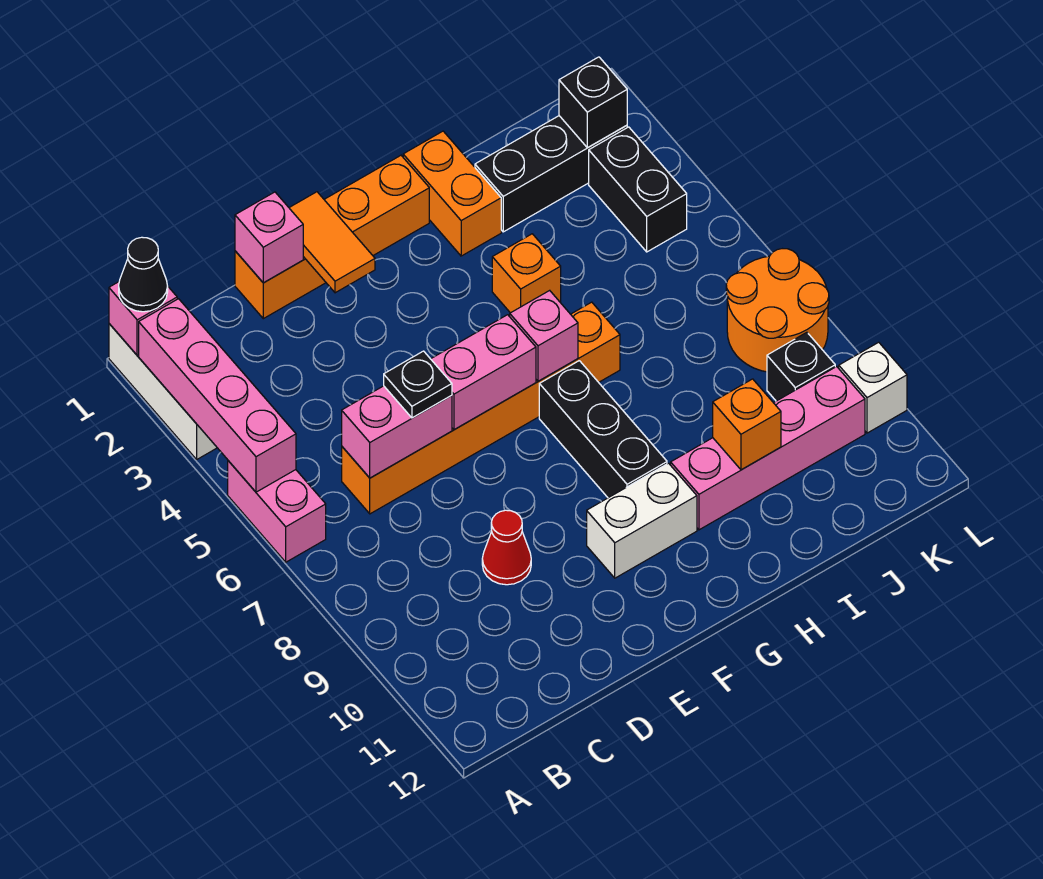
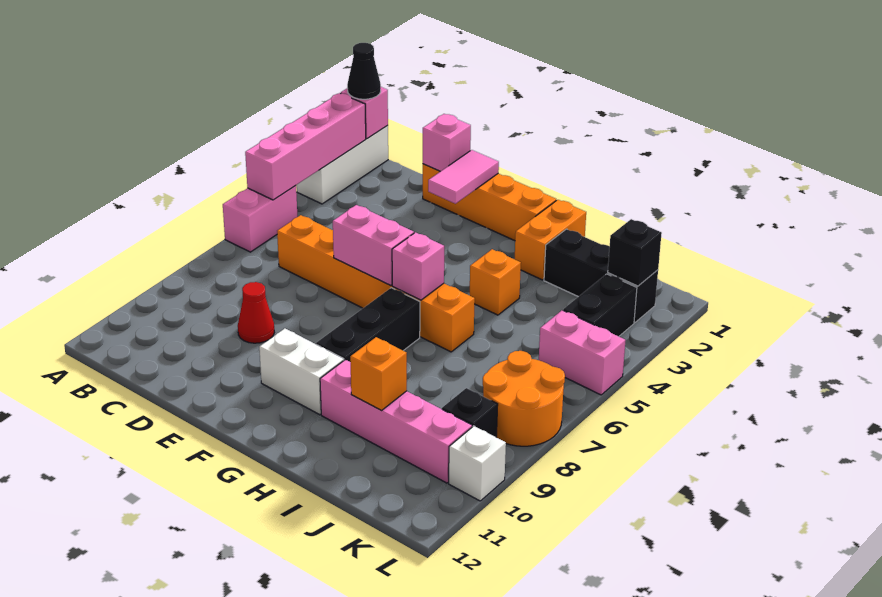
pink 1x2 brick [342,386,452,478] -> pink 1x2 brick moved to [539,310,626,395]
black 1x1 plate [384,351,452,418] -> none
orange 1x2 tile [289,192,375,293] -> pink 1x2 tile [428,150,499,204]

